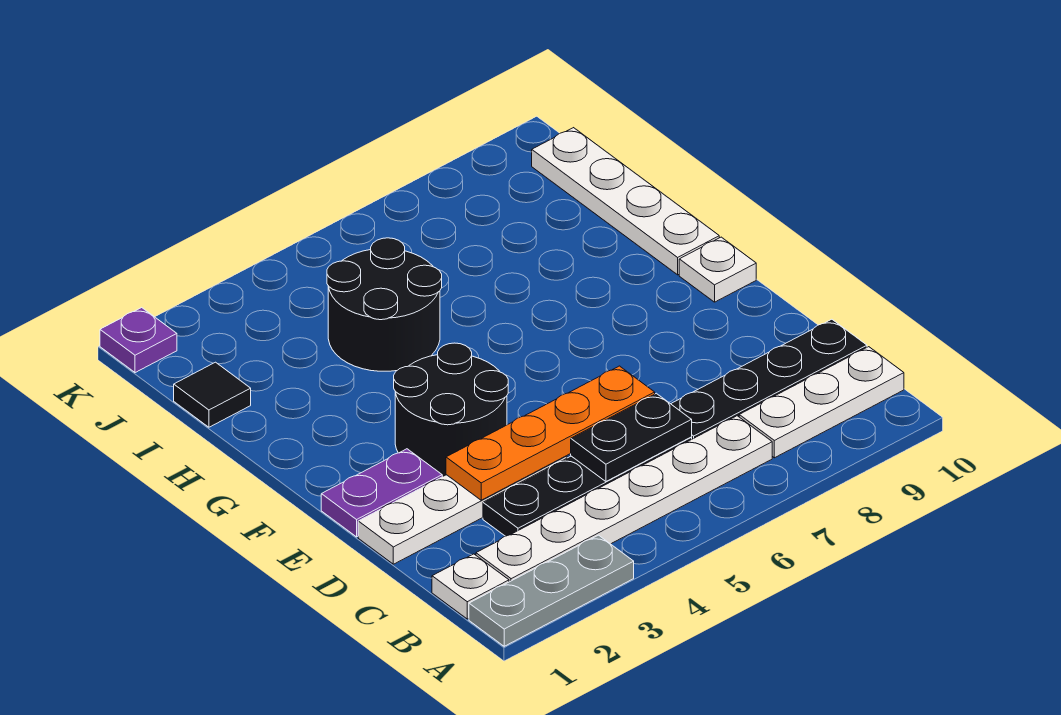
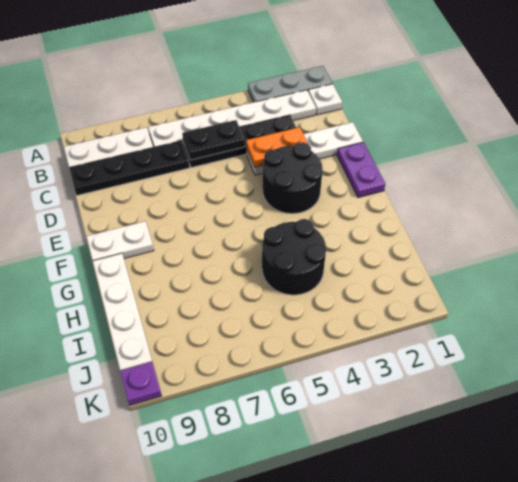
orange 1x4 plate [446,366,655,500] -> orange 1x2 plate [246,127,308,168]
purple 1x2 plate [321,449,443,537] -> purple 1x2 plate turned to [337,142,385,198]
white 1x1 plate [679,237,756,302] -> white 1x2 plate [86,221,154,261]
black 1x1 tile [174,362,251,427] -> none
purple 1x1 plate [100,308,177,373] -> purple 1x1 plate moved to [120,362,162,406]

